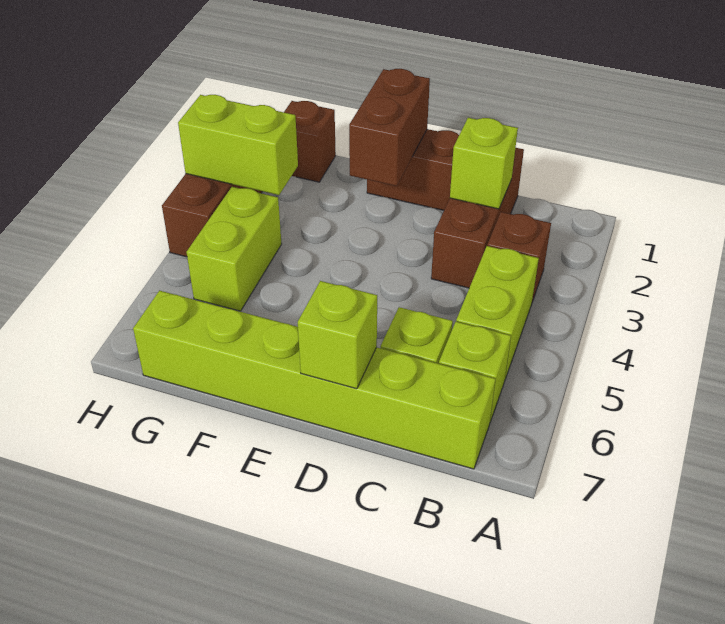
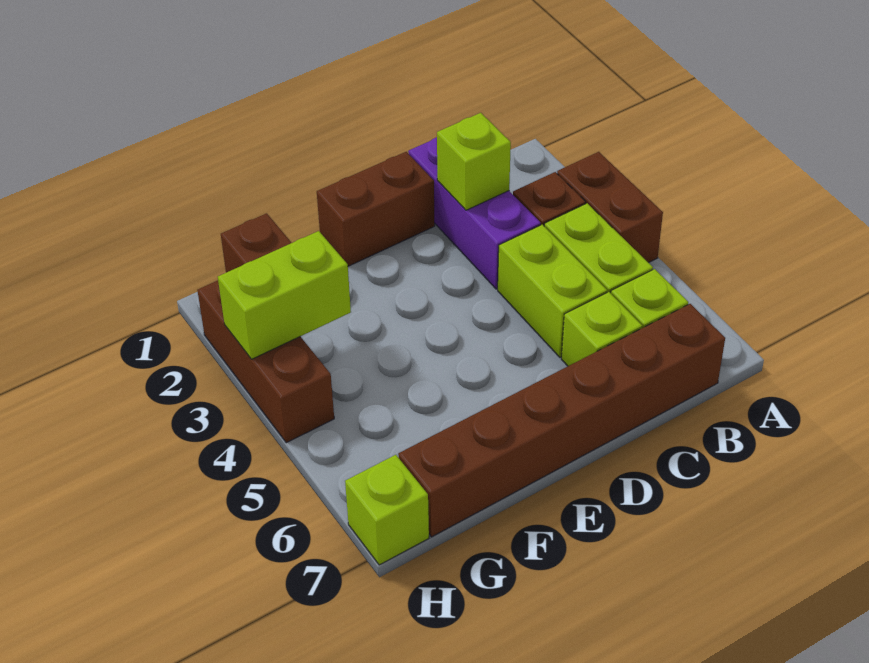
lime 1x6 brick [133,291,495,469] -> brown 1x6 brick [398,304,725,537]
brown 1x3 brick [431,148,524,288] -> purple 1x3 brick [408,137,541,289]
lime 1x1 brick [298,281,377,389] -> lime 1x1 brick moved to [345,455,429,565]
brown 1x2 brick [349,69,430,186] -> brown 1x2 brick moved to [557,152,663,263]
lime 1x2 brick [187,187,282,311] -> lime 1x2 brick moved to [498,225,607,357]

